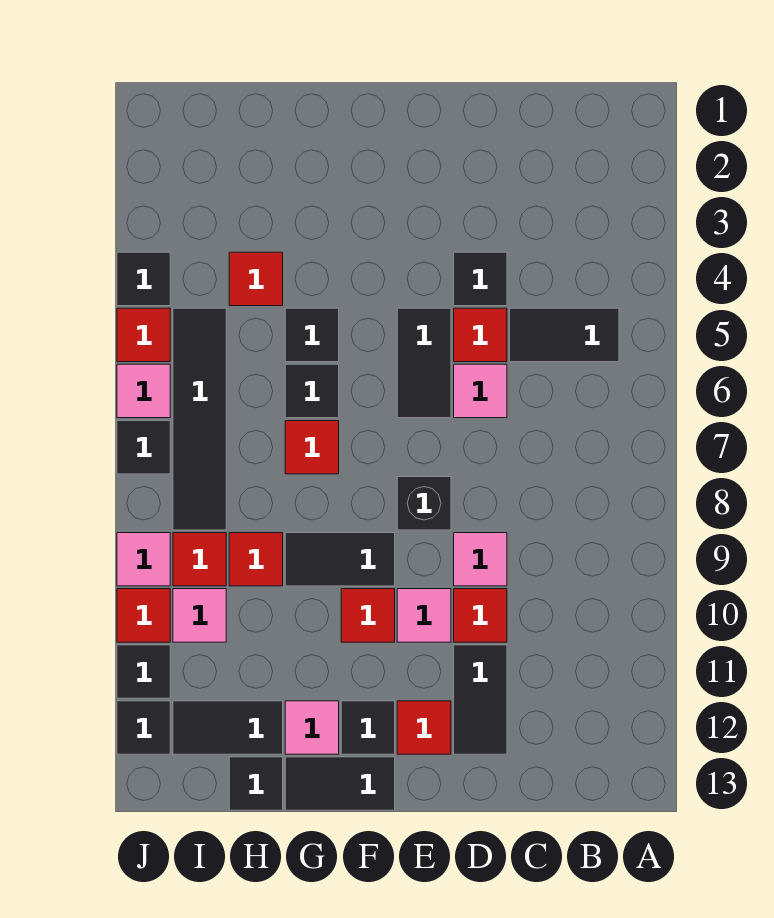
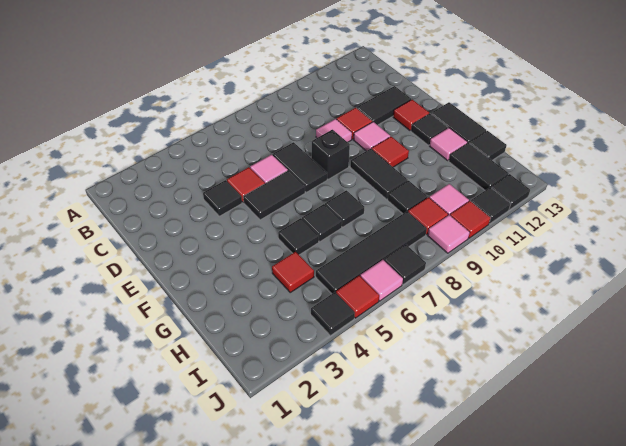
black 1x2 tile [510,308,619,362] -> black 1x2 tile moved to [273,142,327,192]
red 1x1 tile [285,421,339,474] -> black 1x1 tile [325,190,364,227]
red 1x1 tile [229,533,283,586] -> black 1x1 tile [388,181,427,214]

